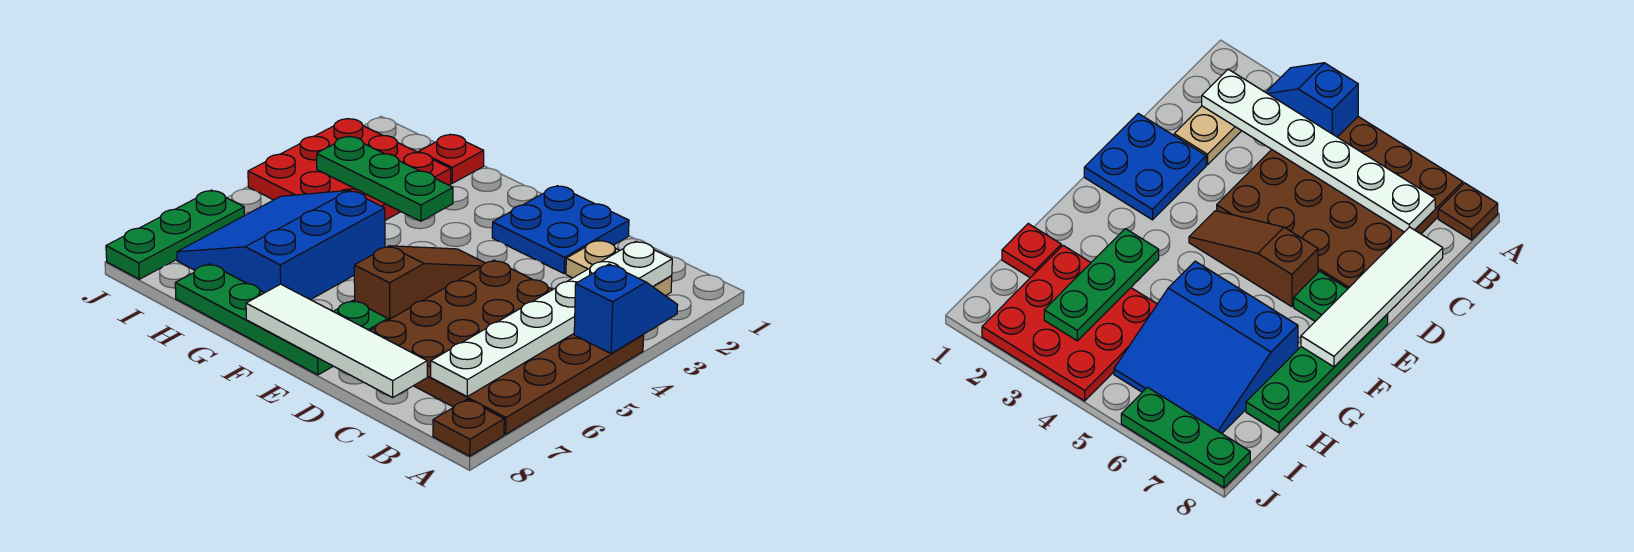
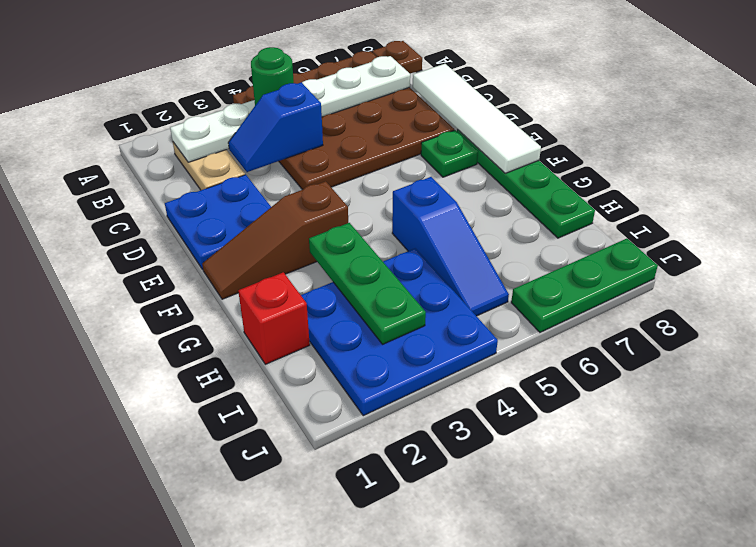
blue 1x2 slope [574,264,678,354] -> blue 1x2 slope moved to [228,82,323,172]
none -> green 1x1 round brick [251,47,294,105]
brown 1x3 slope [354,246,484,320] -> brown 1x3 slope moved to [202,181,348,299]
blue 3x3 slope [177,190,385,300] -> blue 1x3 slope [392,177,509,316]
red 1x1 plate [419,135,484,183] -> red 1x1 brick [238,272,310,364]
red 3x3 plate [248,119,451,220] -> blue 3x3 plate [301,249,498,416]

